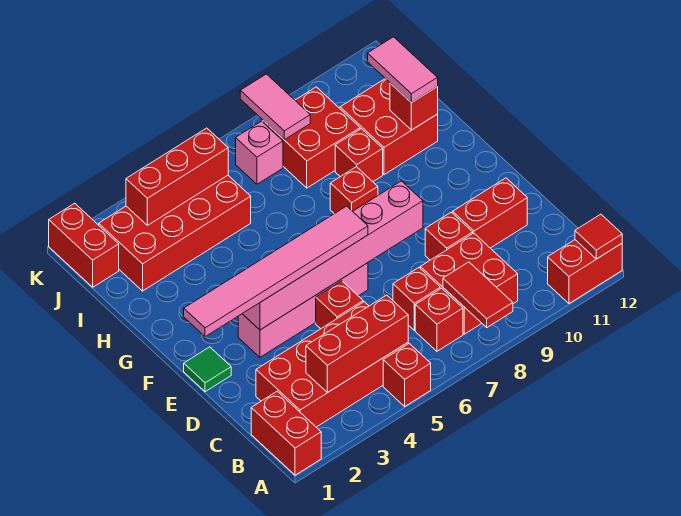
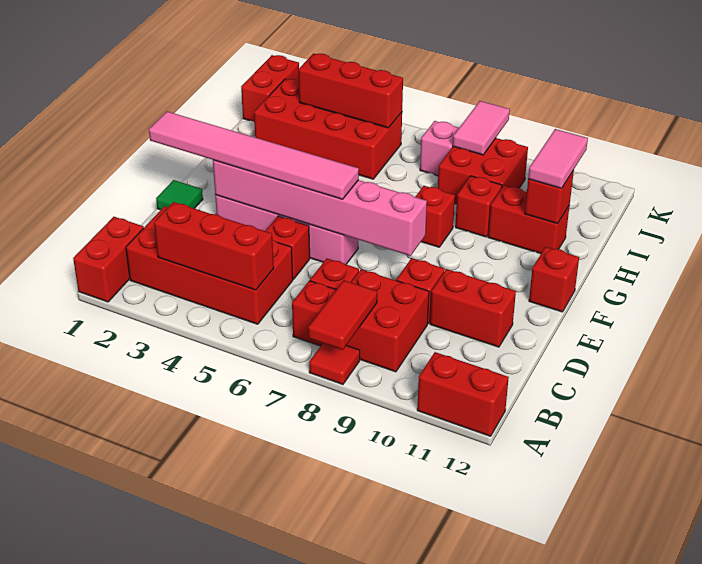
red 1x1 brick [383,344,431,406] -> red 1x1 brick moved to [529,247,579,312]
red 1x1 tile [575,214,622,259] -> red 1x1 tile moved to [309,343,360,384]
red 2x2 brick [340,79,438,175] -> red 1x2 brick [488,186,570,254]

